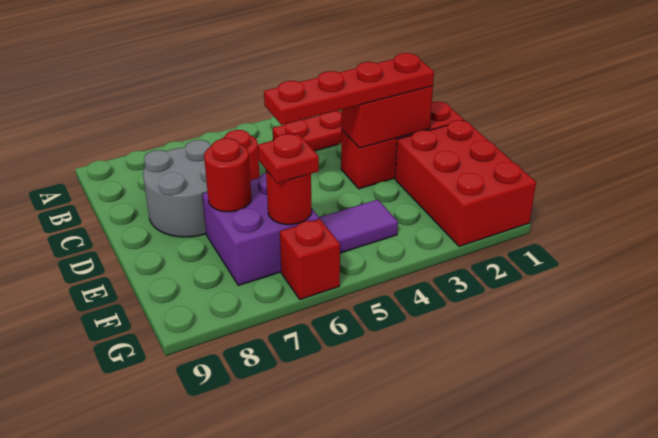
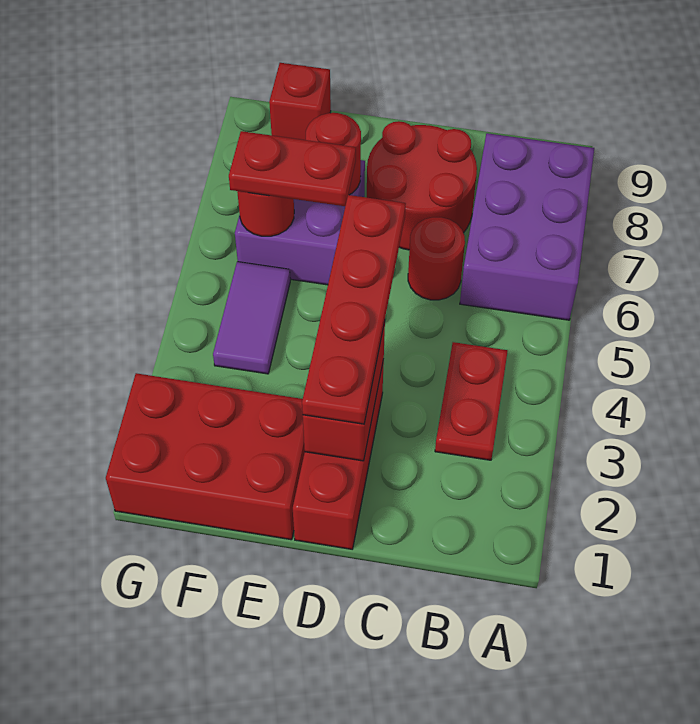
none -> purple 2x3 brick [460,133,594,320]
grey 2x2 round brick [143,140,211,237] -> red 2x2 round brick [367,121,477,250]
red 1x1 plate [258,134,319,183] -> red 1x2 plate [229,131,356,206]
red 1x1 brick [280,219,340,300] -> red 1x1 brick moved to [269,63,331,140]

